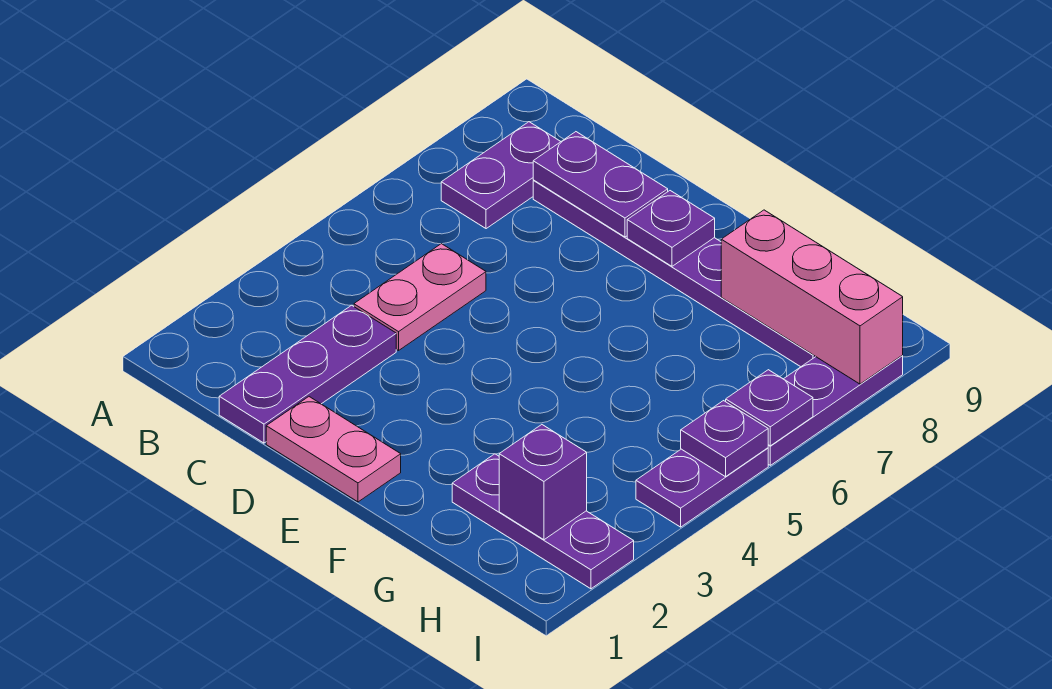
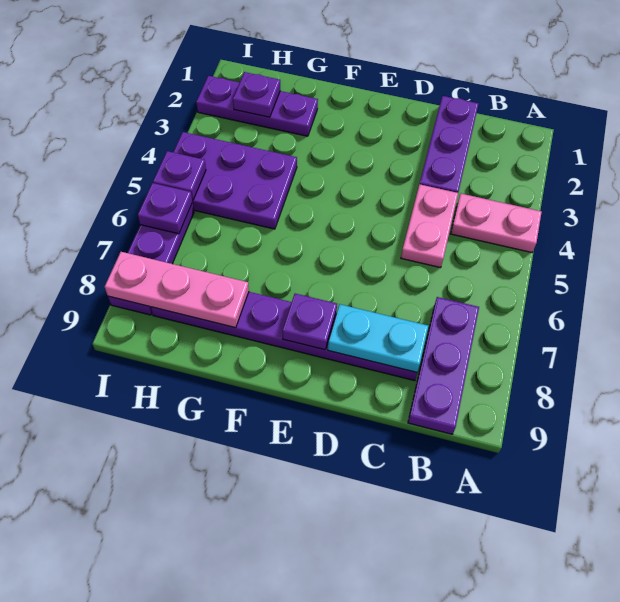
purple 1x2 plate [441,122,561,229] -> purple 1x3 plate [408,297,479,434]
purple 1x2 plate [533,132,668,237] -> cyan 1x2 plate [328,304,428,372]
pink 1x2 plate [266,397,401,502] -> pink 1x2 plate moved to [451,193,542,253]
pink 1x3 brick [721,210,903,384] -> pink 1x3 plate [105,252,249,328]
purple 1x1 brick [499,425,587,540] -> purple 1x1 plate [233,72,280,117]
purple 1x2 plate [636,448,768,527] -> purple 2x3 plate [173,132,297,229]

